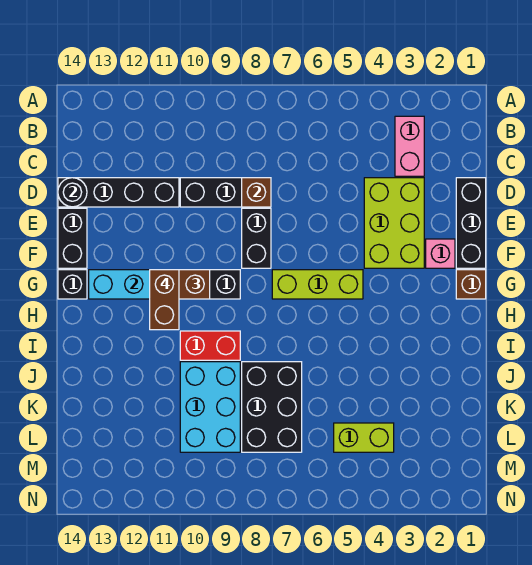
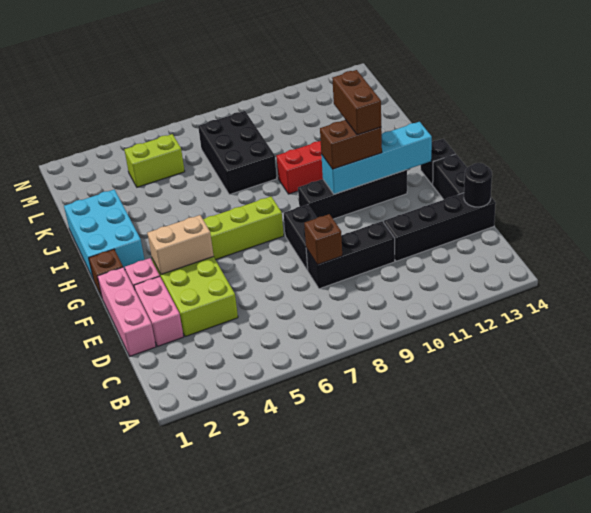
pink 1x2 brick [395,116,424,176] -> pink 1x2 brick moved to [134,276,184,346]
black 1x3 brick [456,178,486,268] -> pink 1x3 brick [97,267,156,356]
none -> tan 1x2 brick [147,215,214,274]
cyan 2x3 brick [180,362,240,452] -> cyan 2x3 brick moved to [64,189,145,278]

